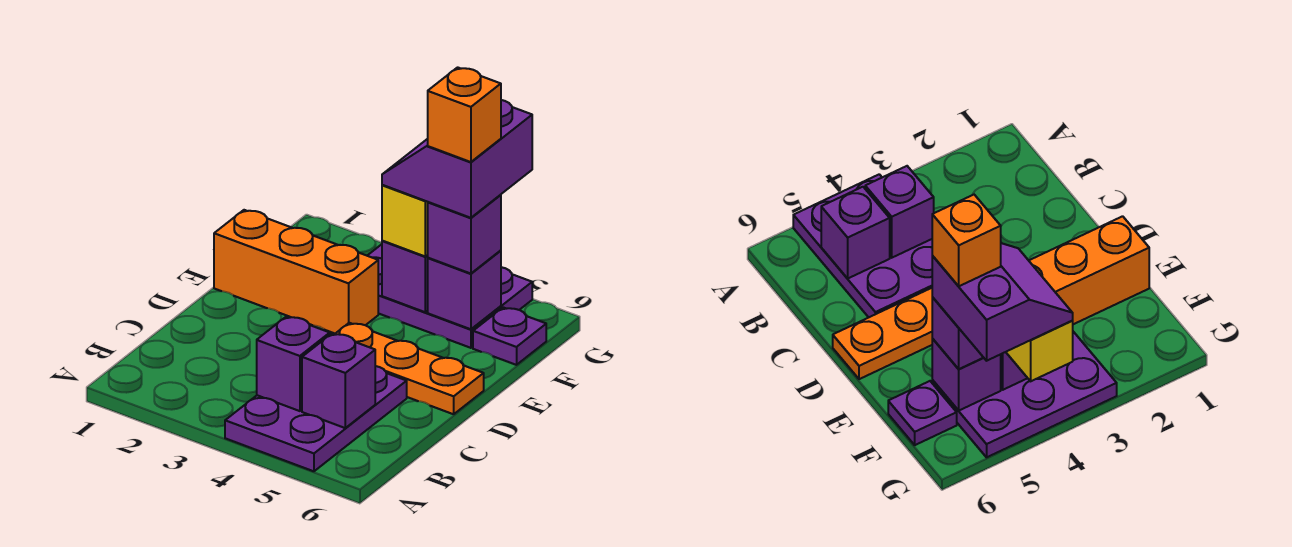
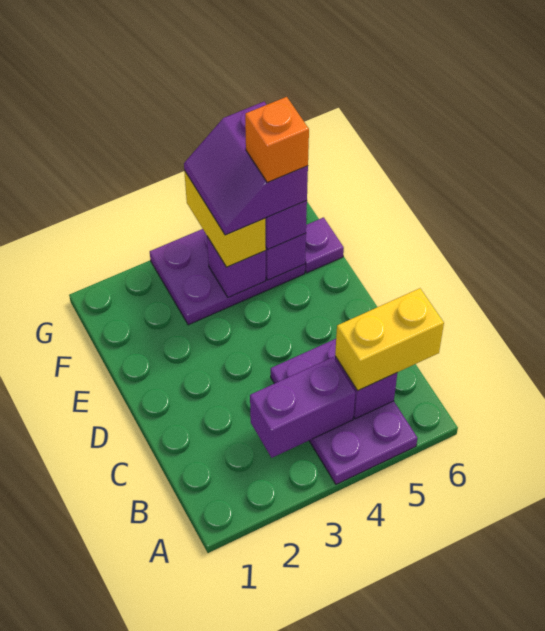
purple 1x1 brick [257,316,330,411] -> purple 1x2 brick [250,357,355,458]
none -> yellow 1x2 brick [335,288,444,391]
orange 1x3 plate [335,323,484,414] -> none
orange 1x3 brick [214,210,378,333] -> none

